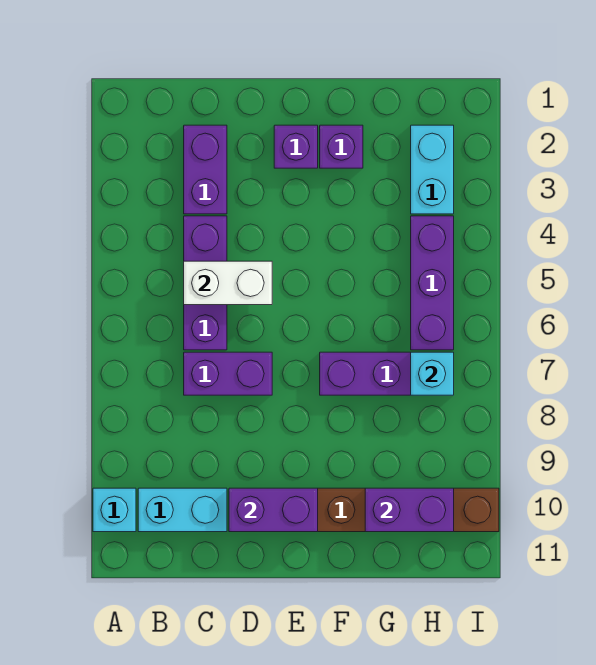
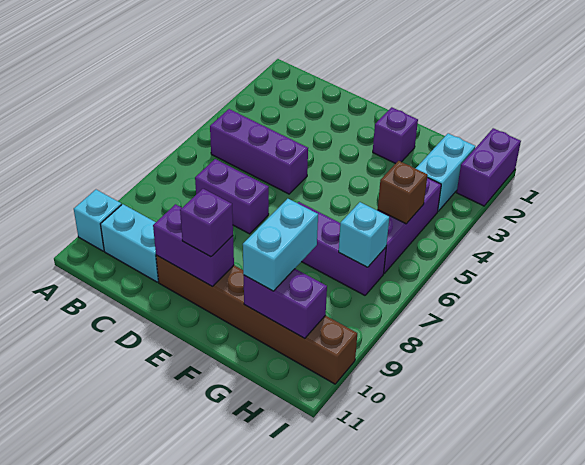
purple 1x2 brick [184,125,227,214] -> purple 1x2 brick moved to [457,128,521,206]
purple 1x3 brick [184,216,227,350] -> purple 1x3 brick turned to [210,109,308,194]
white 1x2 brick [184,261,272,305] -> none
purple 1x1 brick [274,125,318,168] -> purple 1x1 brick moved to [180,189,233,257]
none -> cyan 1x2 brick [243,199,318,291]
none -> brown 1x1 brick [378,161,428,224]

